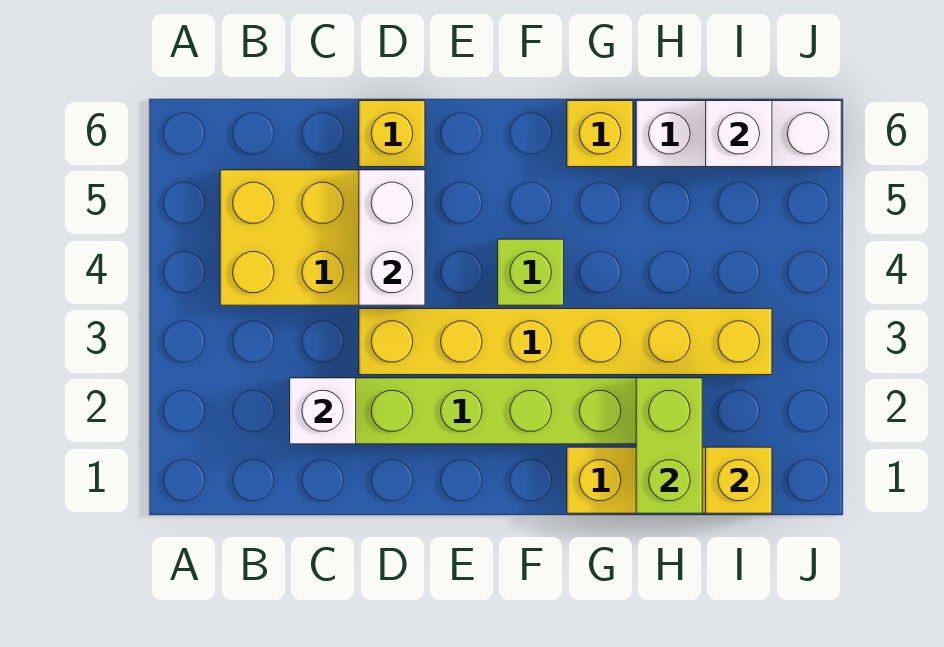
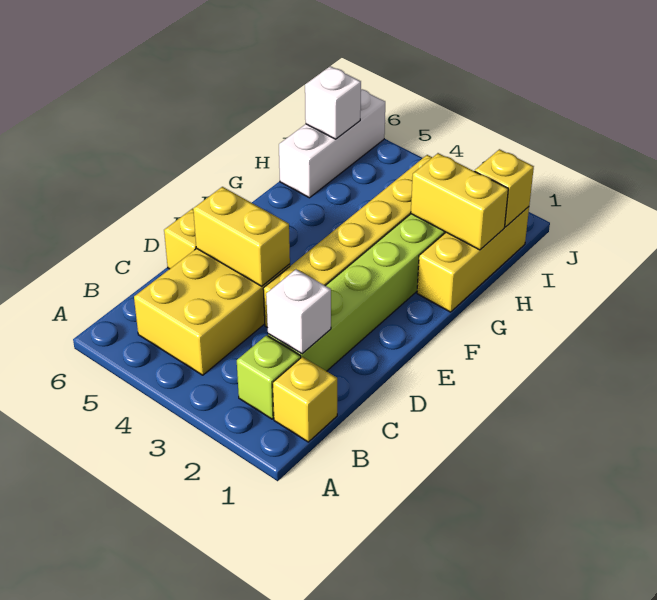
white 1x2 brick [359,170,425,305] -> yellow 1x2 brick [193,187,290,286]
lime 1x1 brick [498,239,564,305] -> lime 1x1 brick moved to [237,335,301,419]
yellow 1x1 brick [567,101,633,167] -> yellow 1x1 brick moved to [273,357,337,442]
lime 1x2 brick [636,378,702,513] -> yellow 1x2 brick [411,153,508,250]

